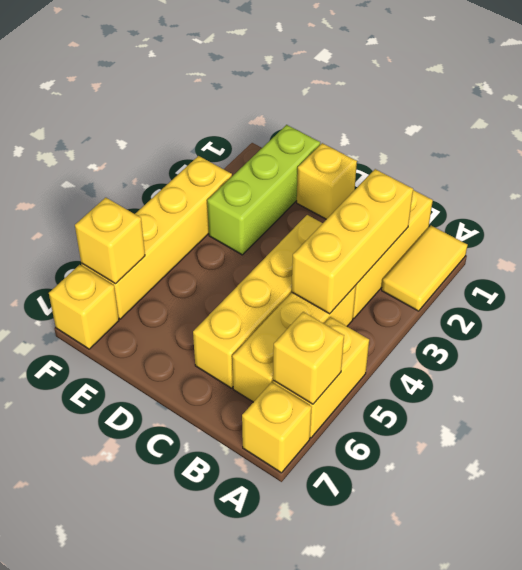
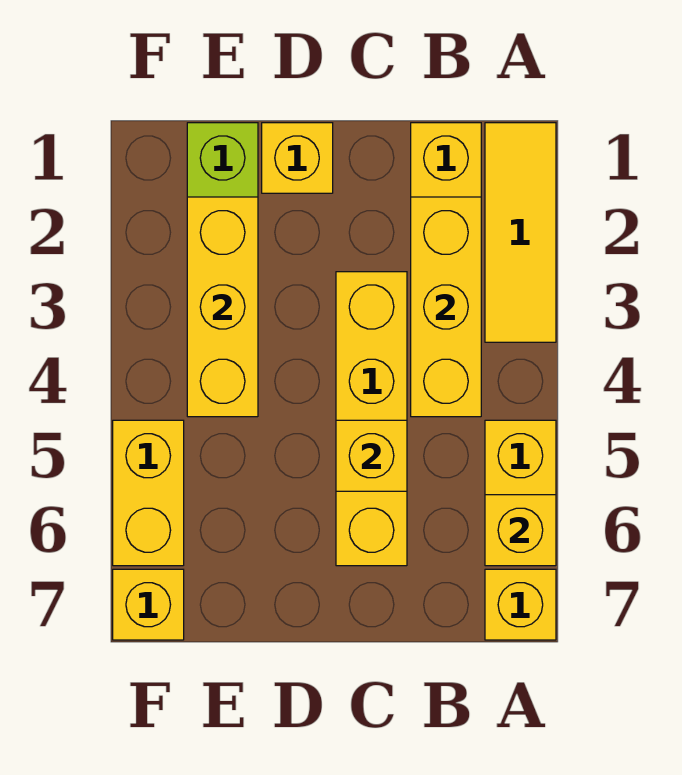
yellow 1x2 tile [382,226,468,311] -> yellow 1x3 tile [485,123,556,342]
yellow 1x3 brick [232,285,356,402] -> yellow 1x3 brick moved to [187,197,258,417]
yellow 1x4 brick [81,156,232,319] -> yellow 1x2 brick [113,420,184,566]
yellow 1x1 brick [75,198,145,284] -> yellow 1x1 brick moved to [336,420,407,491]

